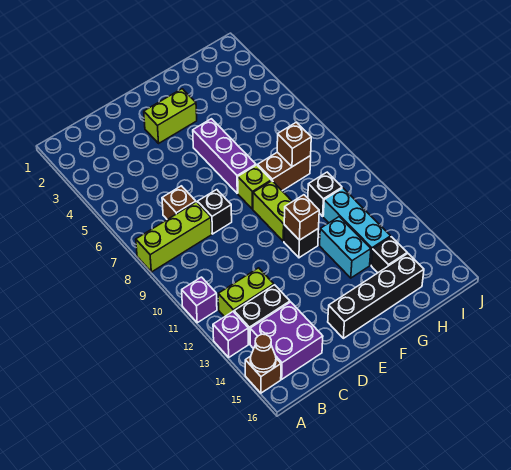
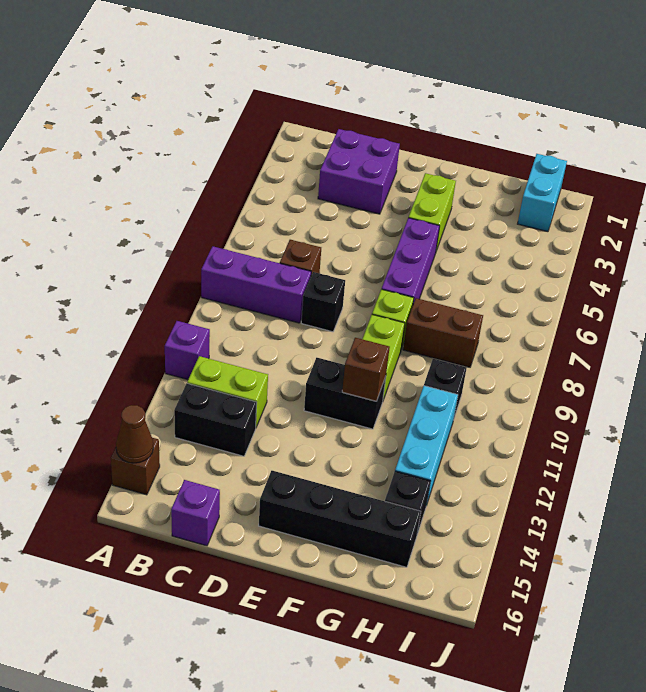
lime 1x3 brick [136,202,212,272] -> purple 1x3 brick [201,246,311,323]
purple 1x1 brick [213,312,248,357] -> purple 1x1 brick moved to [171,480,220,546]
purple 2x2 brick [250,302,323,379] -> purple 2x2 brick moved to [318,129,400,214]
lime 1x2 brick [144,89,197,143] -> lime 1x2 brick turned to [409,173,456,251]
black 1x1 brick [284,225,319,258] -> black 1x2 brick [304,358,386,429]
cyan 1x2 brick [320,217,371,278] -> cyan 1x2 brick moved to [518,154,567,232]
brown 1x1 brick [277,122,311,167] -> none

